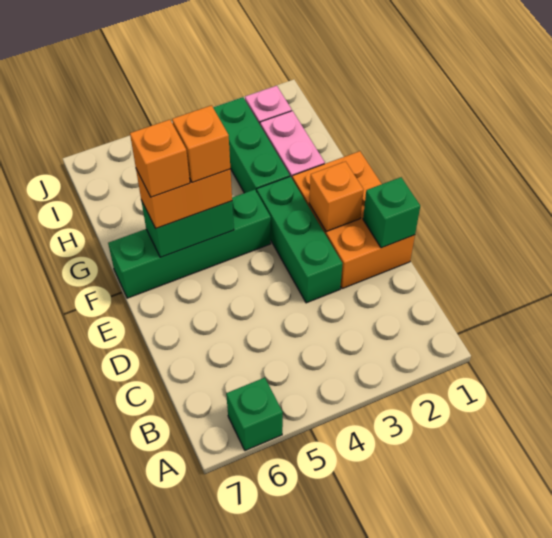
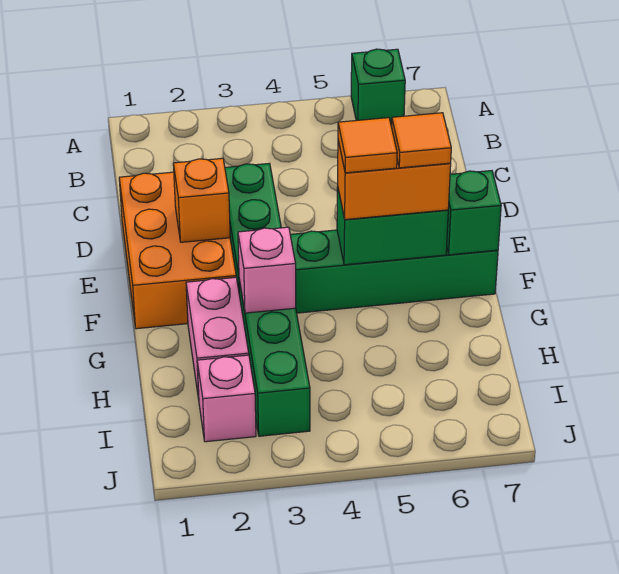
green 1x1 brick [363,177,420,248] -> green 1x1 brick moved to [447,171,501,255]
orange 1x1 brick [172,105,230,183] -> orange 1x1 tile [338,118,397,173]
orange 1x1 brick [130,120,190,197] -> orange 1x1 tile [392,113,451,168]
none -> pink 1x1 brick [238,227,296,313]

